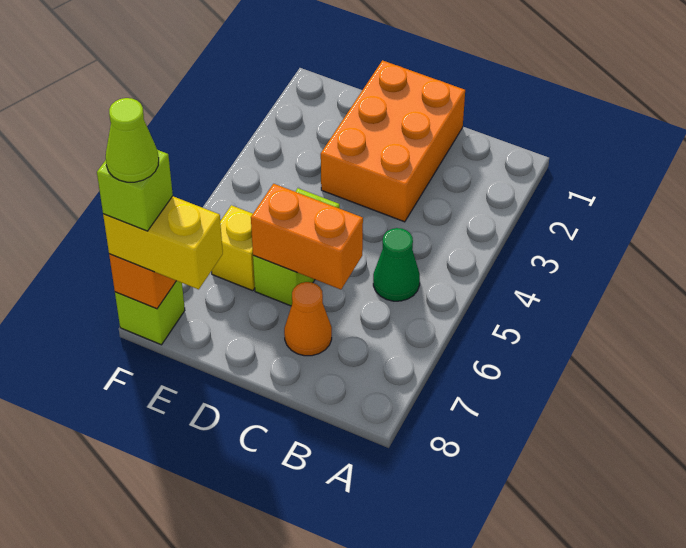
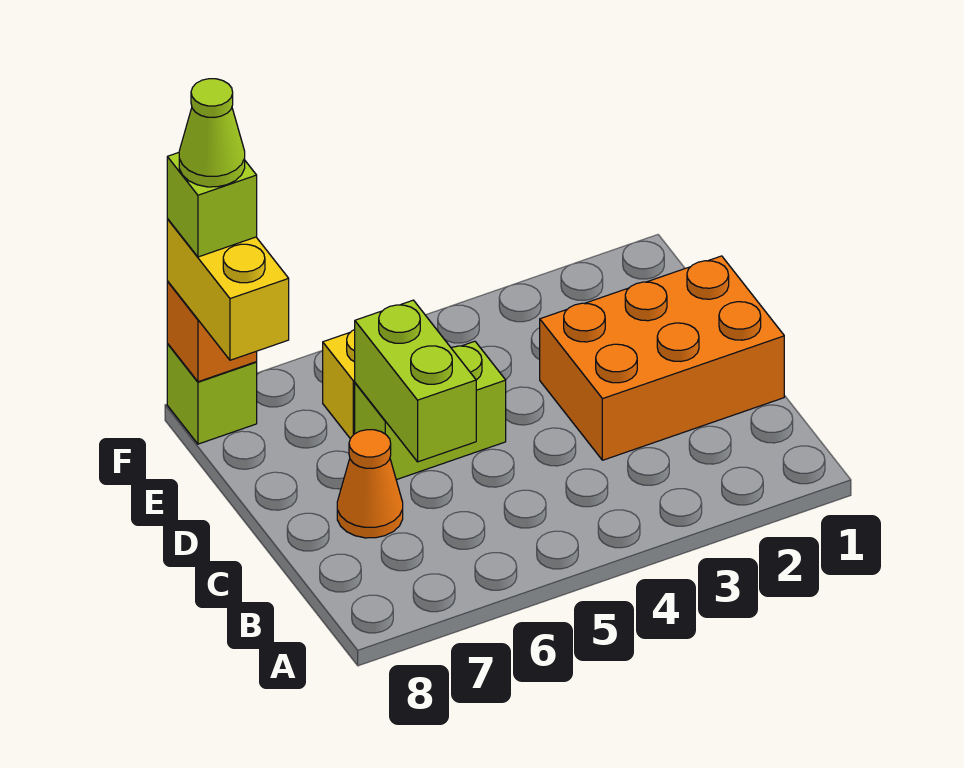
green 1x1 cone [373,228,420,301] -> none
orange 1x2 brick [251,184,363,289] -> lime 1x2 brick [355,300,476,462]

